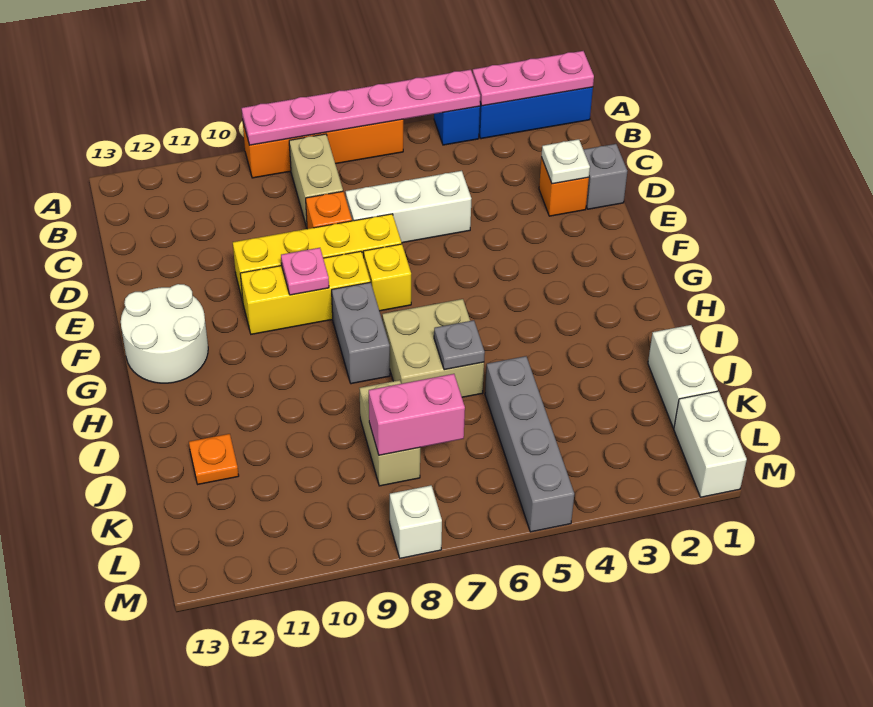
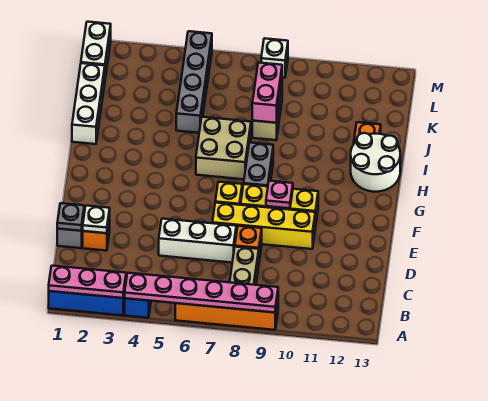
white 2x2 round brick [121,284,208,383] -> white 2x2 round brick moved to [351,133,400,192]
grey 1x1 plate [434,320,485,370] -> grey 1x1 plate moved to [57,203,84,231]
white 1x2 brick [648,325,718,428] -> white 1x3 brick [72,63,105,144]
pink 1x2 brick [369,374,465,455] -> pink 1x2 brick turned to [252,63,282,123]

